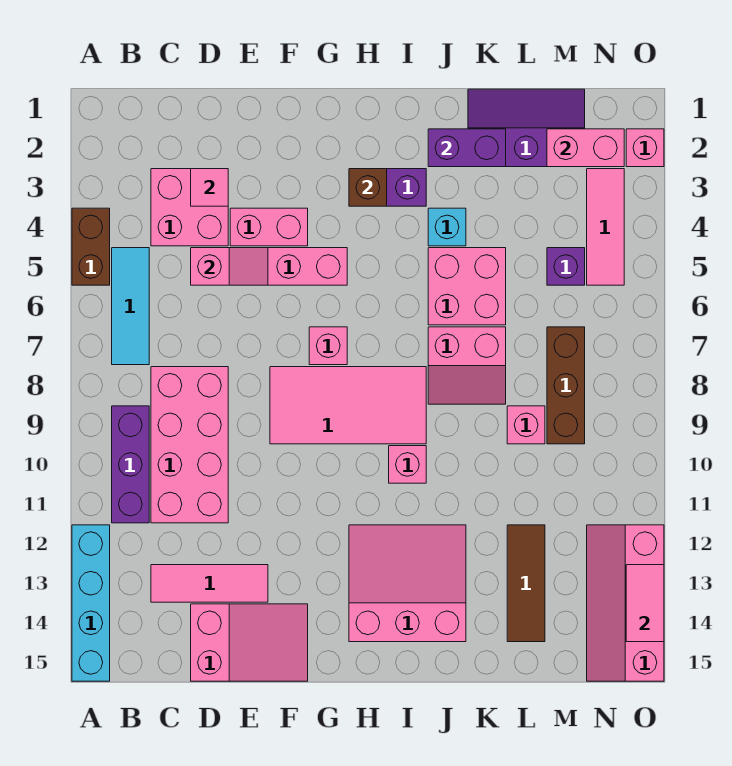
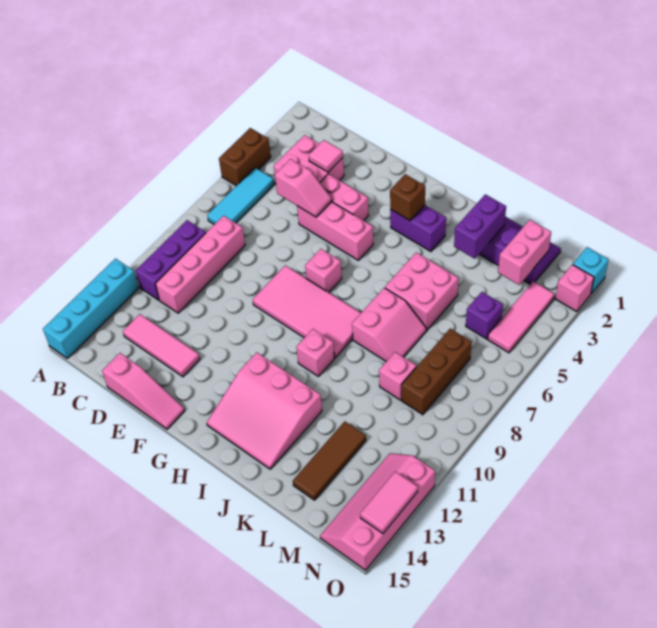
pink 2x4 brick [151,367,228,523] -> pink 1x4 brick [156,216,245,313]
pink 2x3 slope [191,604,308,681] -> pink 1x3 slope [102,353,184,429]
pink 3x3 slope [349,525,466,642] -> pink 3x3 slope turned to [207,352,322,469]
purple 1x2 brick [428,129,506,167] -> purple 1x2 brick turned to [454,194,506,259]
cyan 1x1 brick [428,208,466,246] -> cyan 1x1 brick moved to [573,247,609,294]
pink 2x2 slope [428,327,506,404] -> pink 2x2 slope turned to [352,288,426,362]
pink 1x2 brick [547,129,624,167] -> pink 1x2 brick turned to [498,220,551,285]

